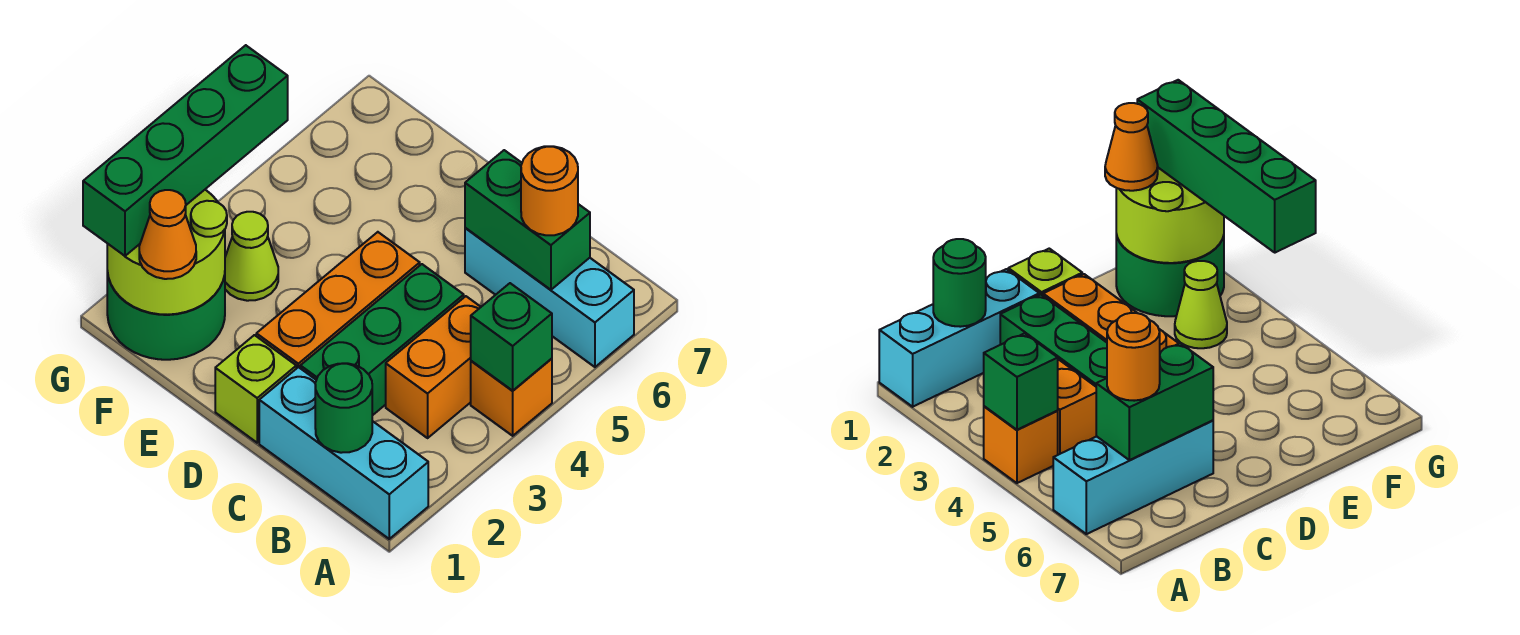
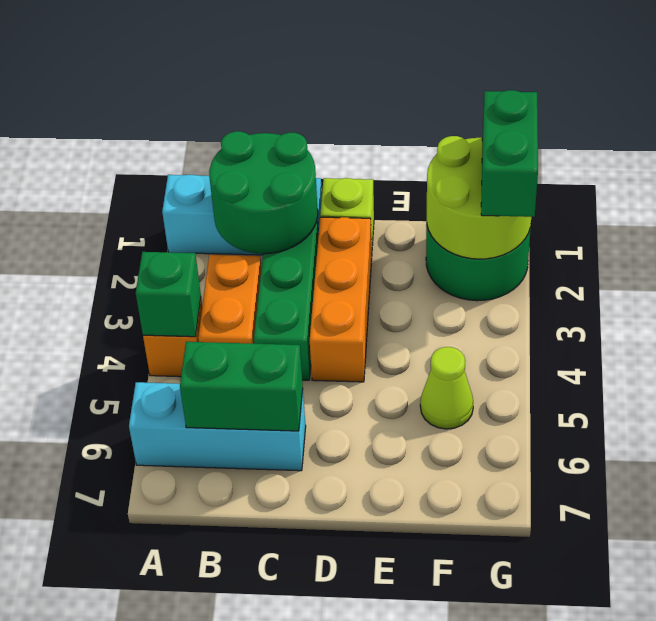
green 1x1 round brick [315,363,372,453] -> green 2x2 round brick [209,131,318,254]
orange 1x1 round brick [521,146,578,235] -> none
orange 1x1 cone [139,190,196,279] -> none
lime 1x1 cone [225,212,278,301] -> lime 1x1 cone moved to [420,347,473,429]
green 1x4 brick [83,45,288,256] -> green 1x2 brick [481,90,538,217]

